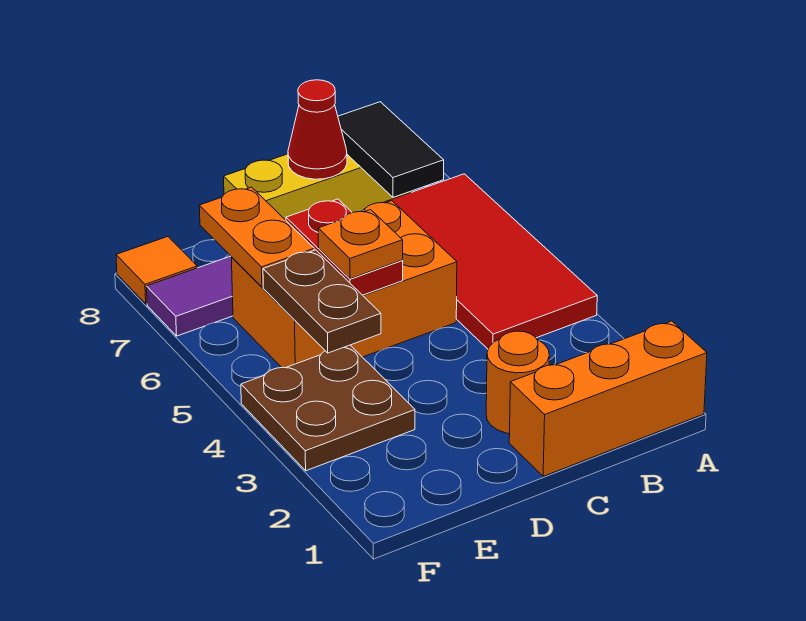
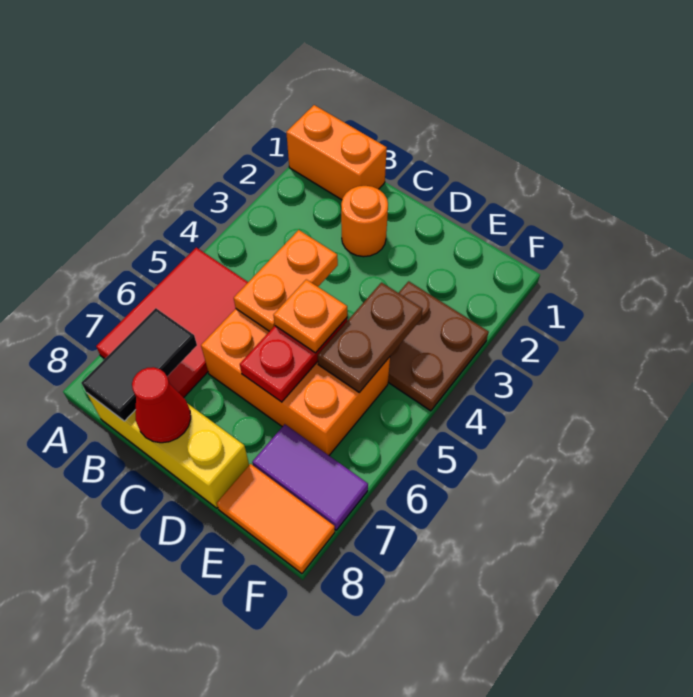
orange 1x3 brick [509,321,707,476] -> orange 1x2 brick [286,105,387,200]
red 2x4 tile [362,174,597,349] -> red 2x3 tile [96,248,248,398]
orange 1x2 plate [199,187,314,287] -> orange 1x2 plate moved to [234,230,338,331]
orange 1x1 tile [116,237,197,304] -> orange 1x2 tile [217,464,335,574]

